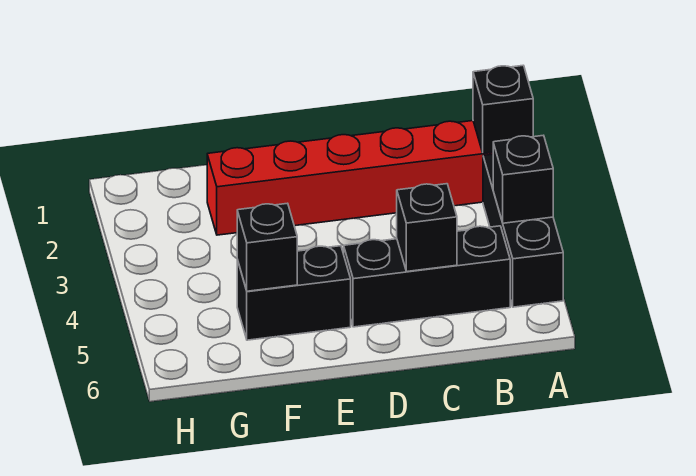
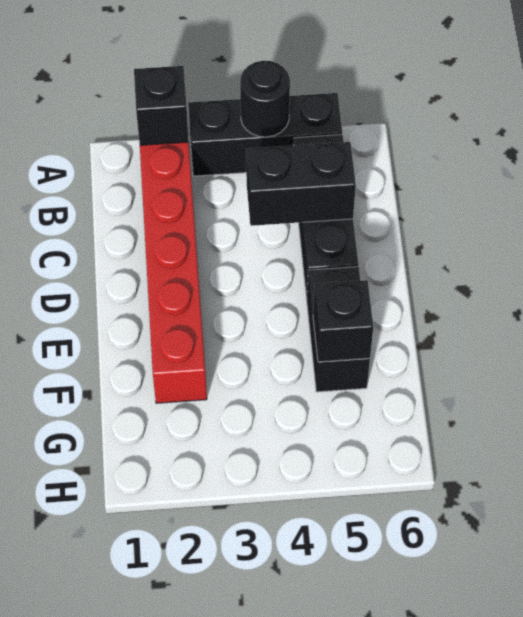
black 1x1 brick [493,135,553,223] -> black 1x1 round brick [240,61,290,137]
black 1x1 brick [397,184,457,271] -> black 1x2 brick [246,142,356,226]

